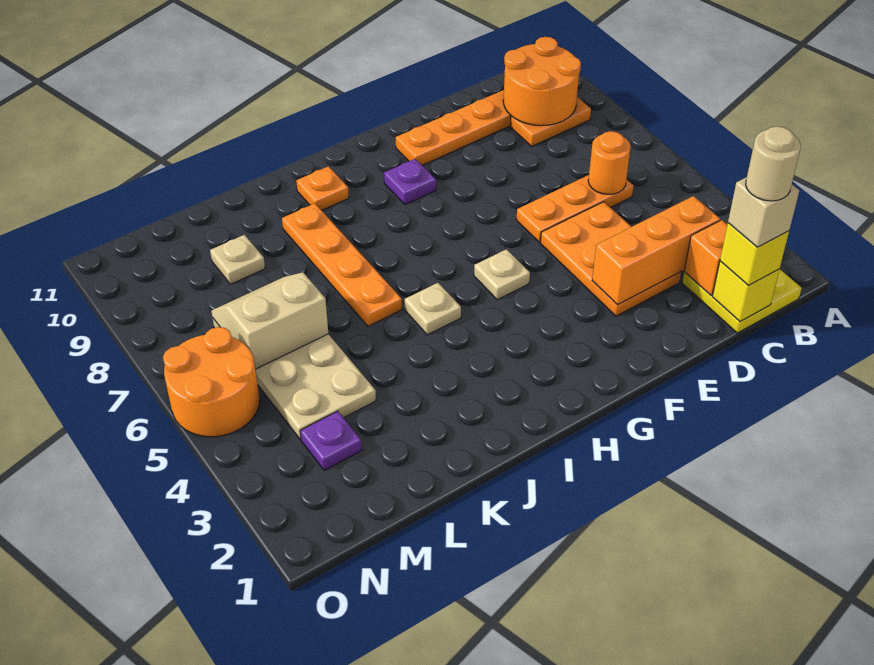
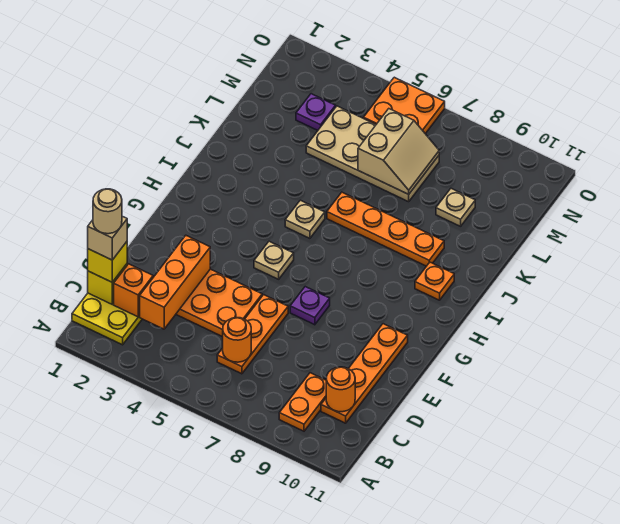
orange 2x2 round brick [503,37,581,126] -> orange 1x1 round brick [326,367,355,412]
purple 1x1 plate [384,159,436,204] -> purple 1x1 plate moved to [290,287,330,325]
orange 2x2 round brick [163,327,260,437] -> orange 2x2 plate [364,77,445,134]

